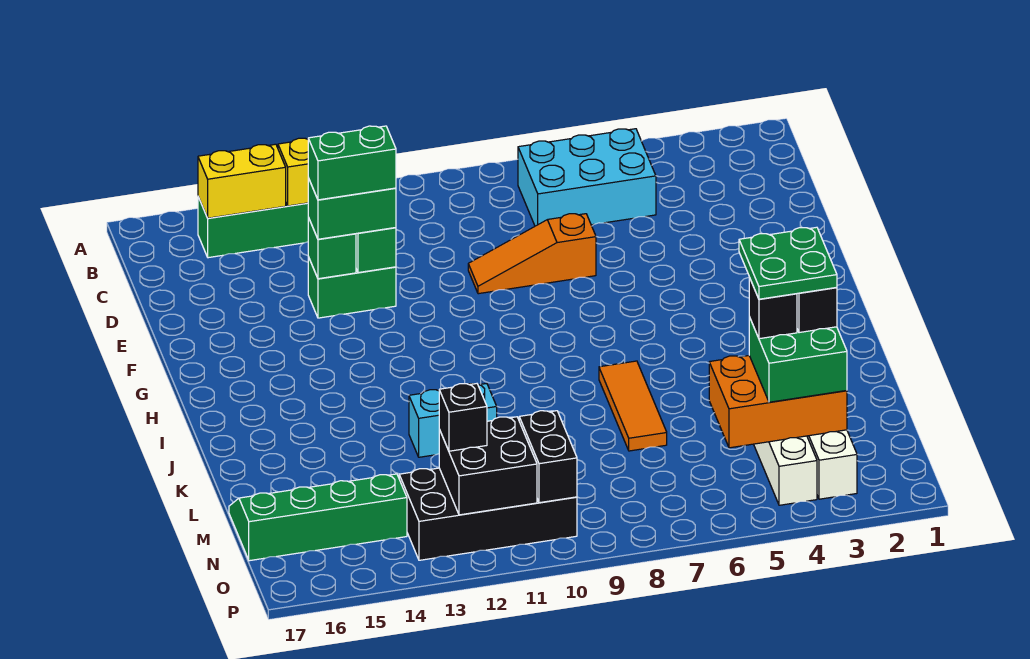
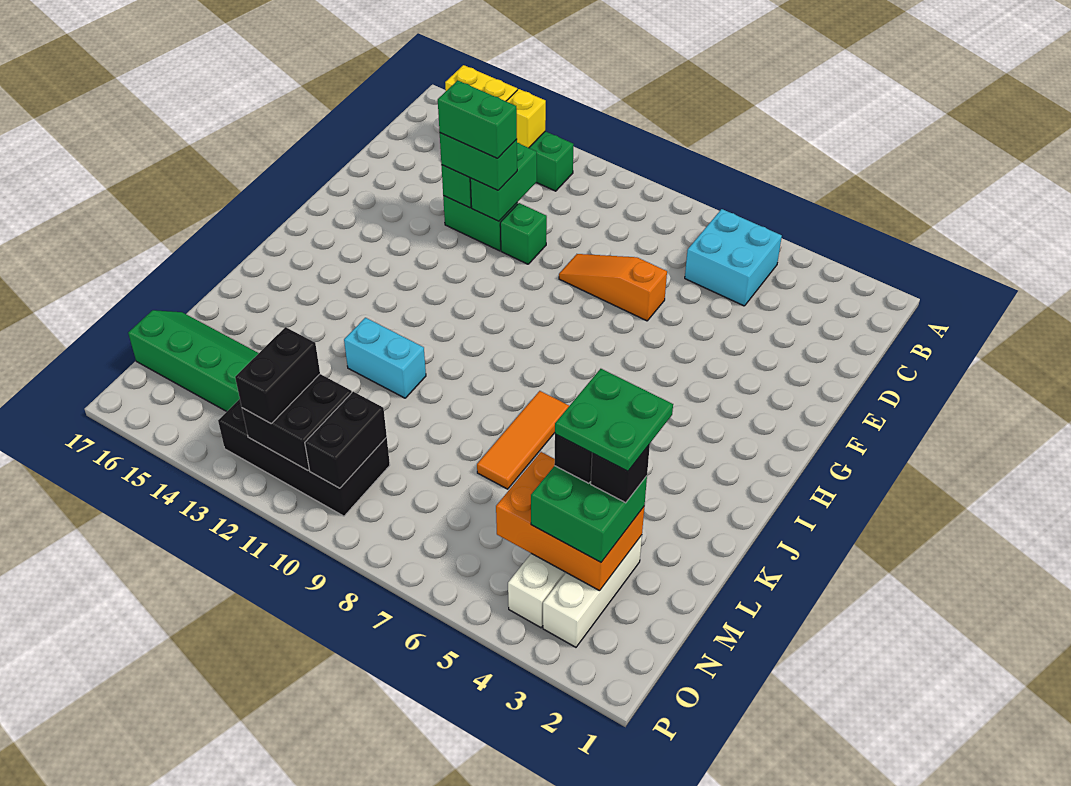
cyan 2x3 brick [518,129,656,226] -> cyan 2x2 brick [685,209,782,306]
none -> green 1x1 brick [500,203,547,264]
black 1x1 brick [439,384,487,451] -> black 1x2 brick [235,327,320,423]

